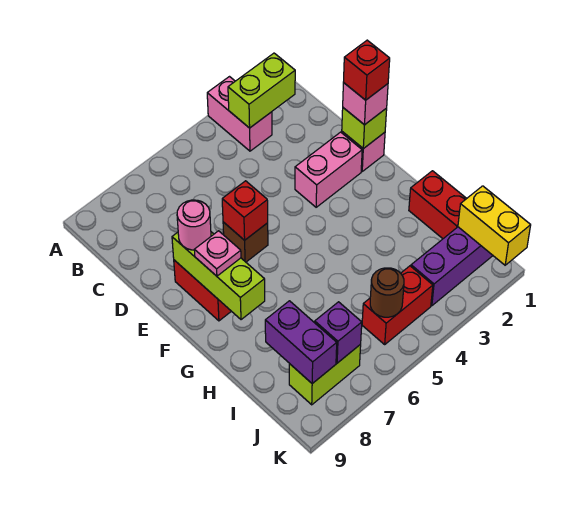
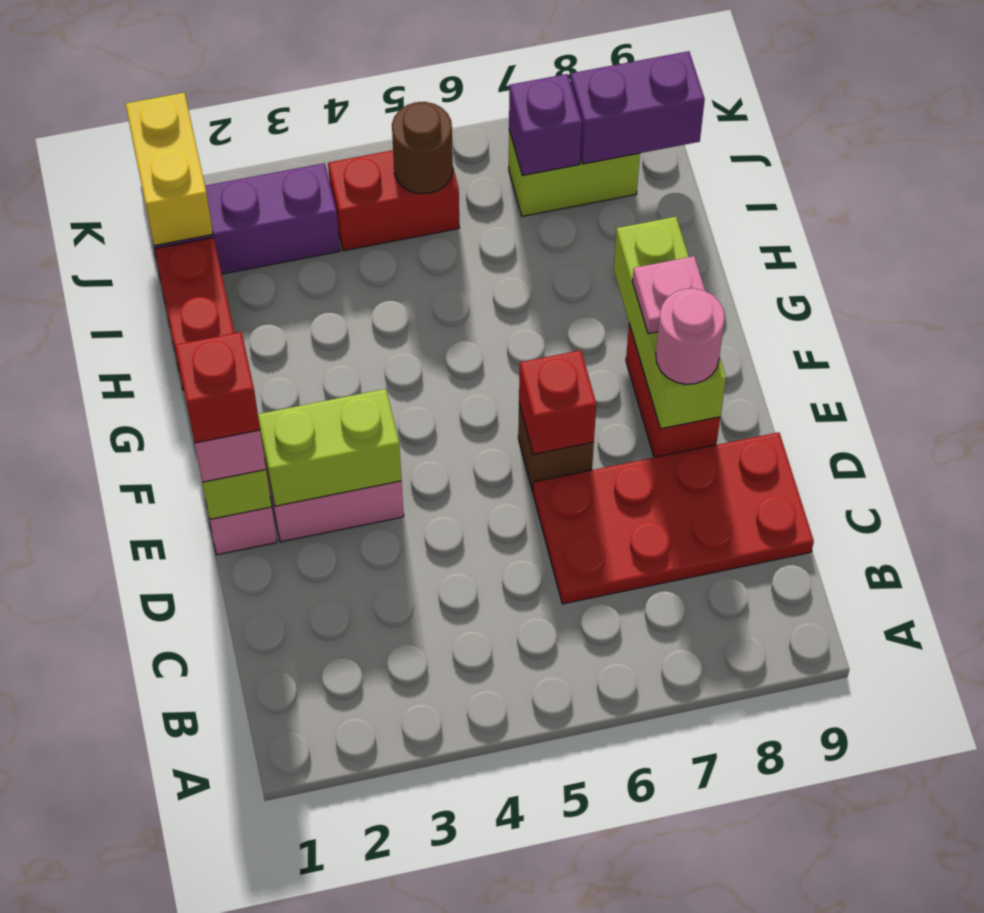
pink 1x2 brick [207,77,272,151] -> none
lime 1x2 brick [228,53,295,128] -> lime 1x2 brick moved to [258,389,402,506]
none -> red 2x4 plate [533,432,814,604]
purple 1x2 brick [265,301,337,384] -> purple 1x2 brick turned to [570,51,705,164]

